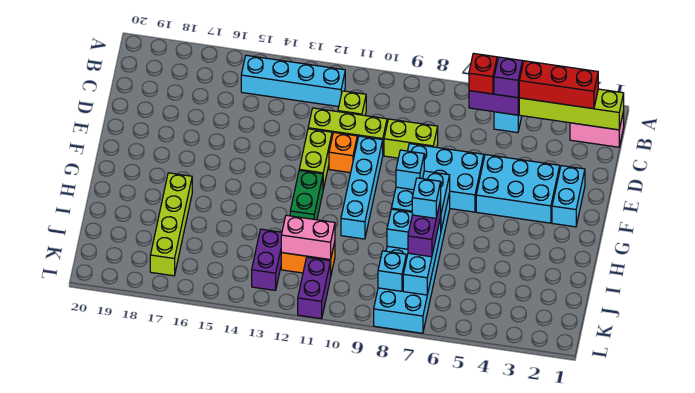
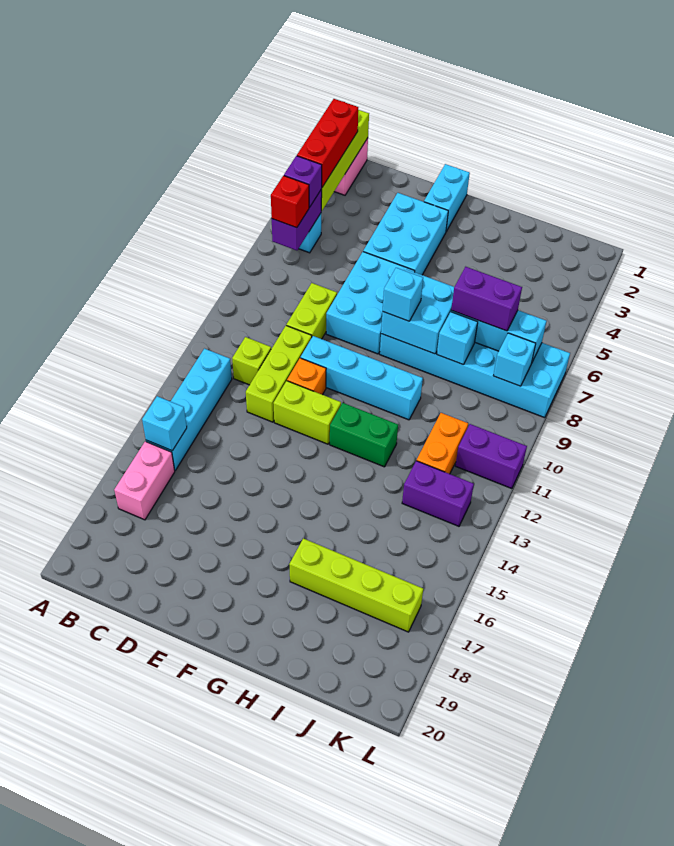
cyan 1x2 brick [552,166,585,227] -> cyan 1x2 brick turned to [424,164,470,231]
cyan 1x1 brick [412,178,441,218] -> cyan 1x1 brick moved to [142,396,187,451]
pink 1x2 brick [281,215,335,260] -> pink 1x2 brick moved to [114,441,175,520]

